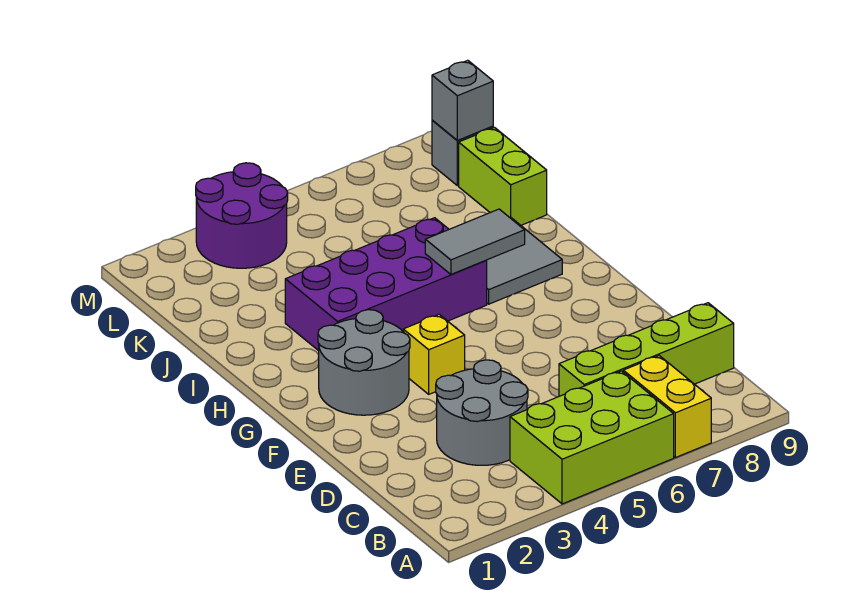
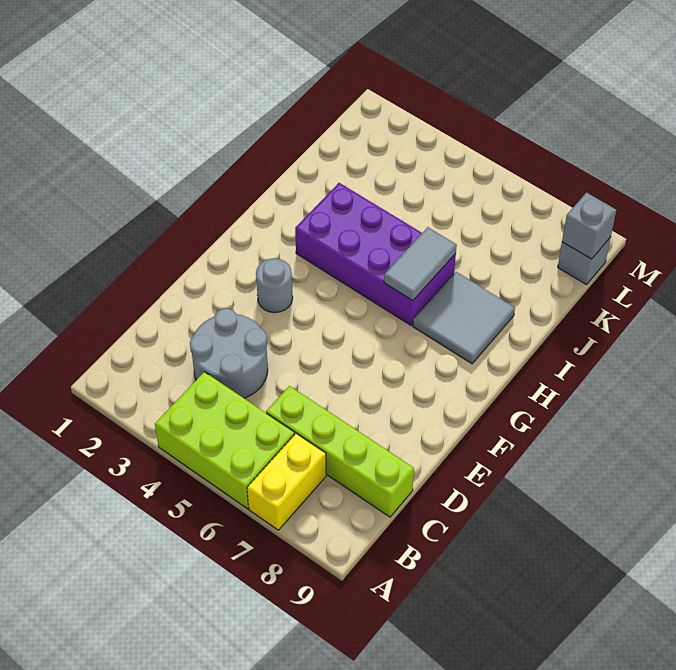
grey 2x2 round brick [318,310,410,415] -> grey 1x1 round brick [256,258,293,313]
yellow 1x1 brick [403,314,465,394] -> none
grey 1x2 tile [425,209,525,275] -> grey 1x2 tile turned to [384,227,457,300]
lime 1x2 brick [459,128,547,225] -> none
purple 2x2 round brick [196,163,288,268] -> none

